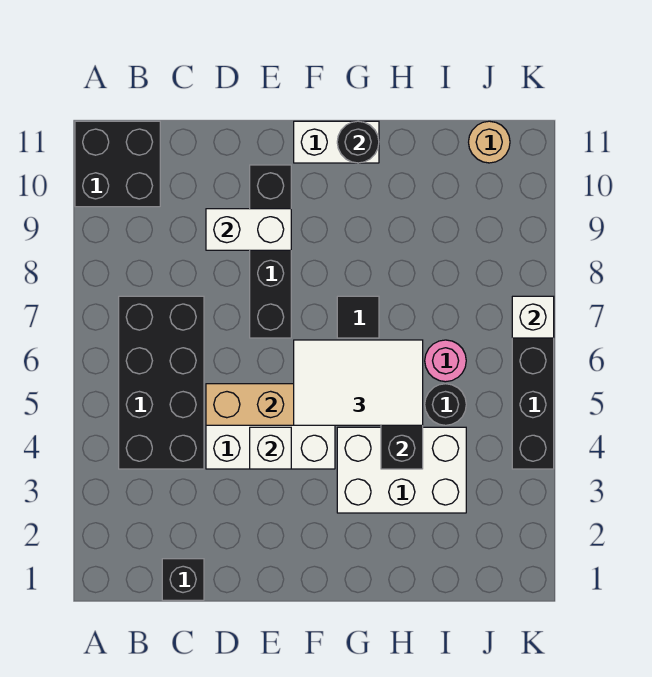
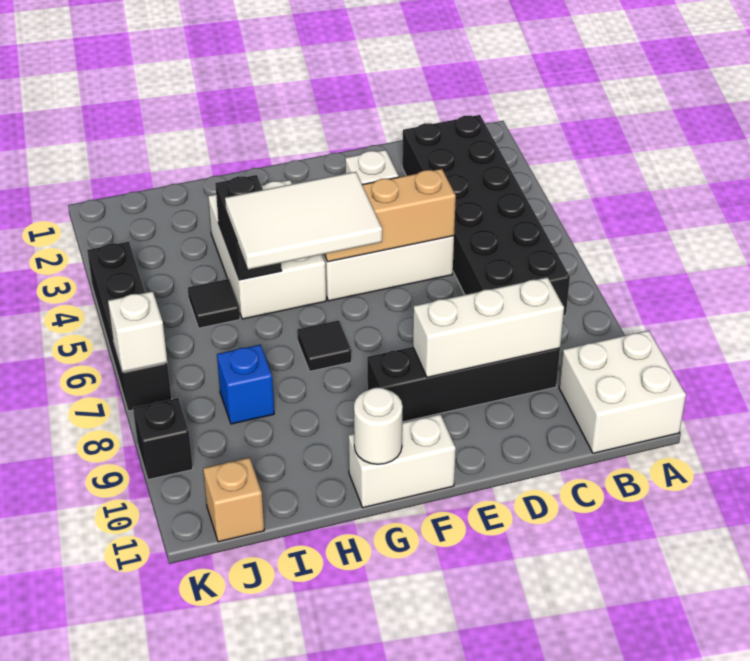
black 2x2 brick [75,121,160,207] -> white 2x2 brick [559,330,686,453]
black 2x4 brick [119,296,204,469] -> black 2x6 brick [402,115,570,316]
black 1x1 brick [162,559,204,600] -> black 1x1 brick moved to [133,398,193,480]
white 1x2 brick [206,209,291,250] -> white 1x3 brick [413,277,564,377]
black 1x4 brick [250,165,291,338] -> black 1x4 brick turned to [367,347,560,422]
white 2x3 brick [337,427,466,513] -> white 2x3 brick turned to [208,180,326,319]
black 1x1 round brick [337,121,379,163] -> white 1x1 round brick [354,388,403,464]
black 1x1 round brick [425,384,466,425] -> black 1x1 tile [188,279,240,328]
pink 1x1 round brick [425,340,466,382] -> none
none -> blue 1x1 brick [217,345,274,424]
tan 1x1 round brick [469,121,510,163] -> tan 1x1 brick [203,458,264,542]

